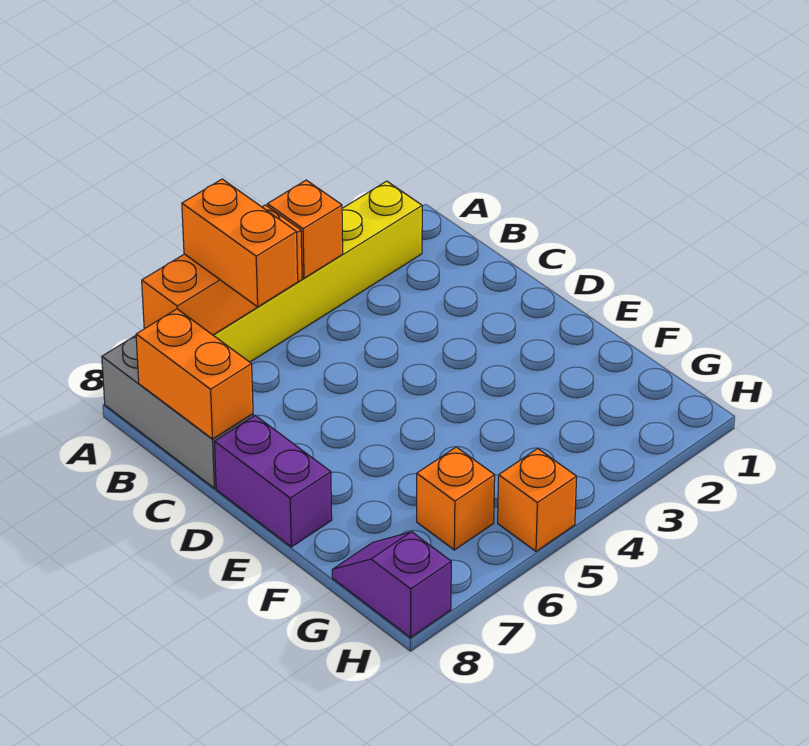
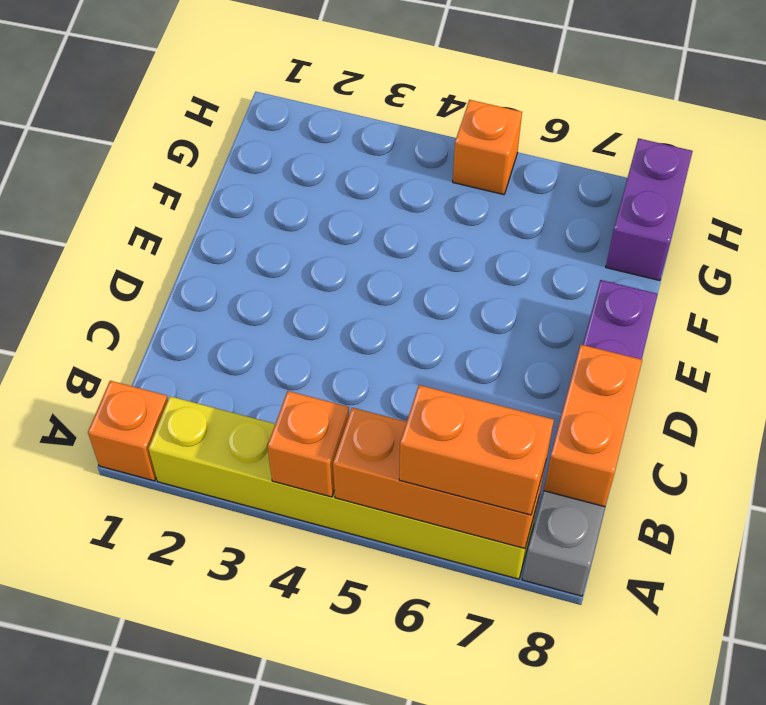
orange 1x2 brick [182,179,298,307] -> orange 1x2 brick turned to [399,385,554,515]
orange 1x1 brick [417,447,495,550] -> orange 1x1 brick moved to [88,381,168,481]
purple 1x2 slope [332,532,451,638] -> purple 1x2 brick [606,138,693,281]

